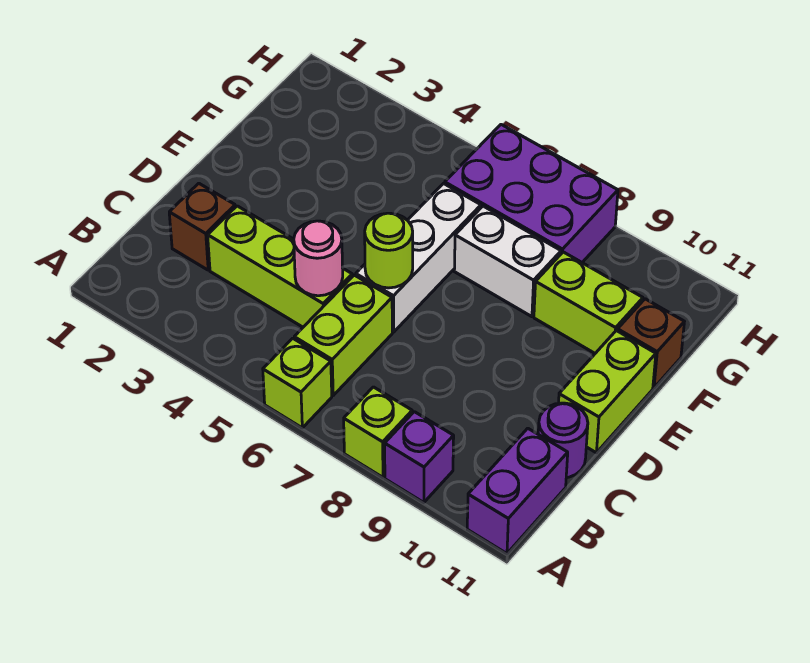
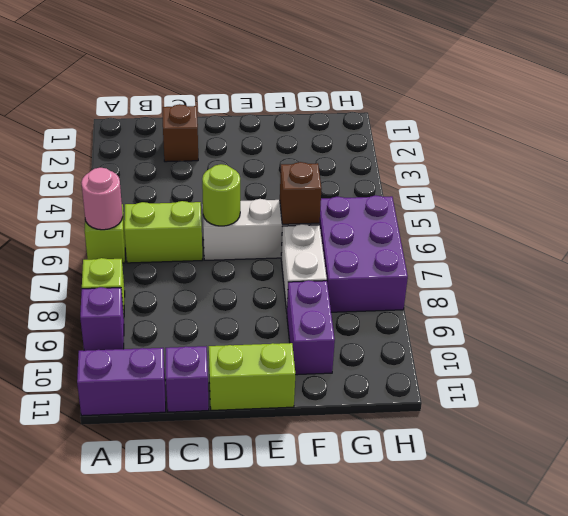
lime 1x3 brick [208,206,352,327] -> none
pink 1x1 round brick [294,221,343,296] -> pink 1x1 round brick moved to [81,168,123,230]
purple 1x1 round brick [538,403,588,478] -> purple 1x1 brick [165,346,209,412]
lime 1x2 brick [534,252,643,353] -> purple 1x2 brick [287,280,335,375]
brown 1x1 brick [618,299,684,388] -> brown 1x1 brick moved to [280,162,322,224]

